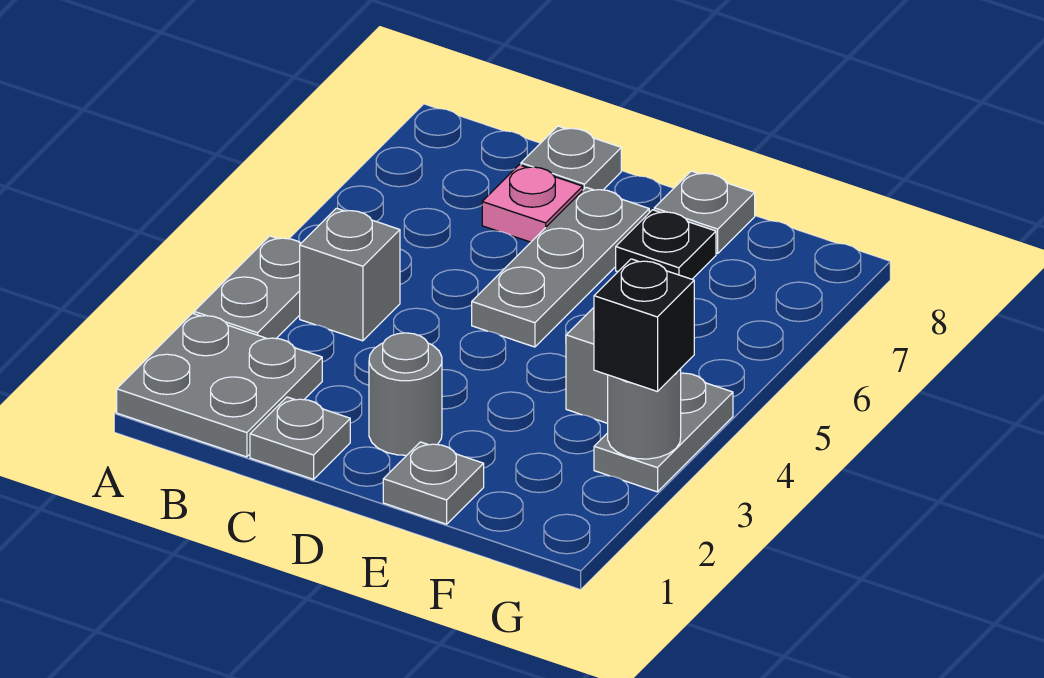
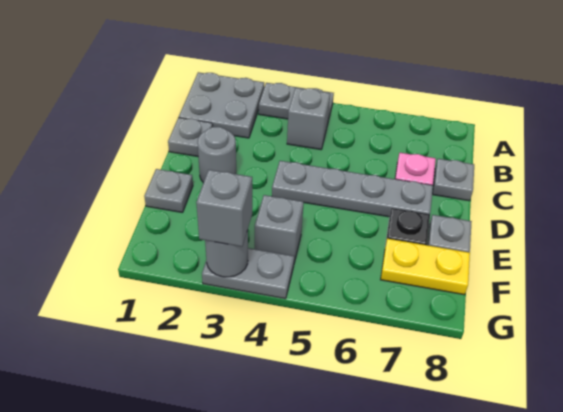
grey 1x3 plate [472,187,649,347] -> grey 1x4 plate [272,161,433,217]
none -> yellow 1x2 plate [381,239,470,295]
black 1x1 brick [594,259,694,392] -> grey 1x1 brick [196,170,252,247]

